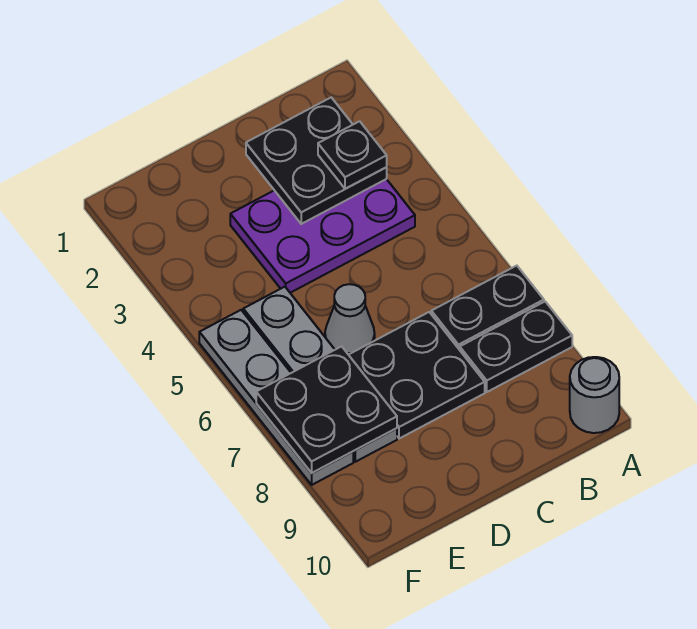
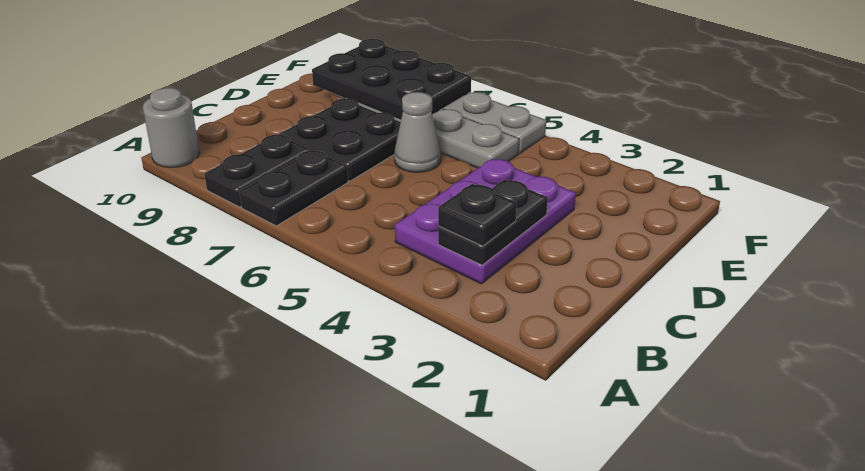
black 2x2 plate [246,98,387,224] -> black 1x2 plate [438,179,548,265]
black 2x2 plate [256,346,397,473] -> black 2x3 plate [312,39,471,120]

